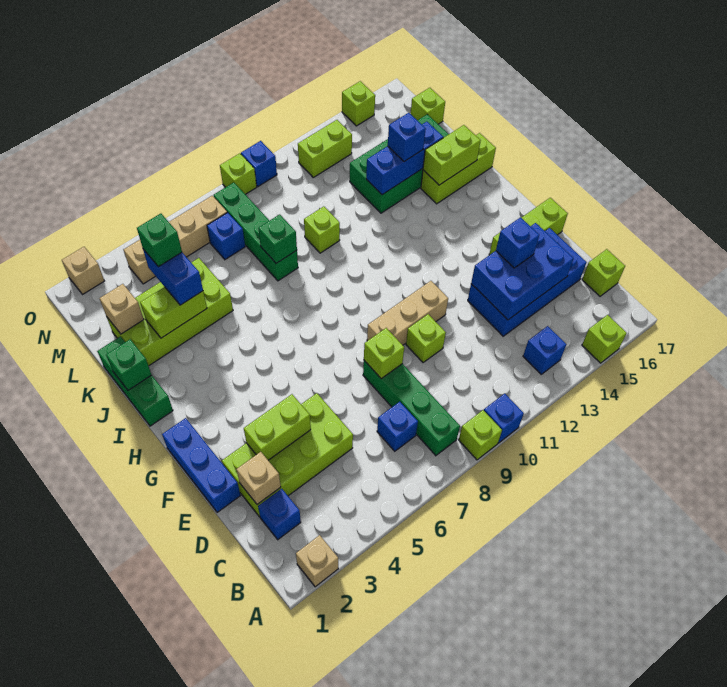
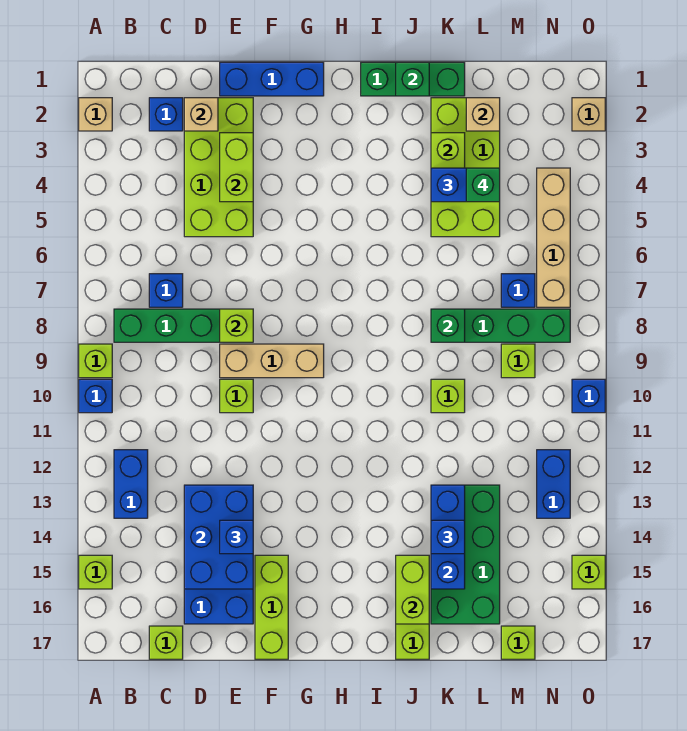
blue 1x1 brick [523,326,566,374] -> blue 1x2 brick [114,450,148,518]
tan 1x3 brick [367,281,448,345] -> tan 1x3 brick turned to [220,344,324,378]
lime 1x2 brick [298,120,352,177] -> blue 1x2 brick [537,450,570,518]
lime 1x1 brick [220,153,257,194] -> lime 1x1 brick moved to [501,344,535,378]

